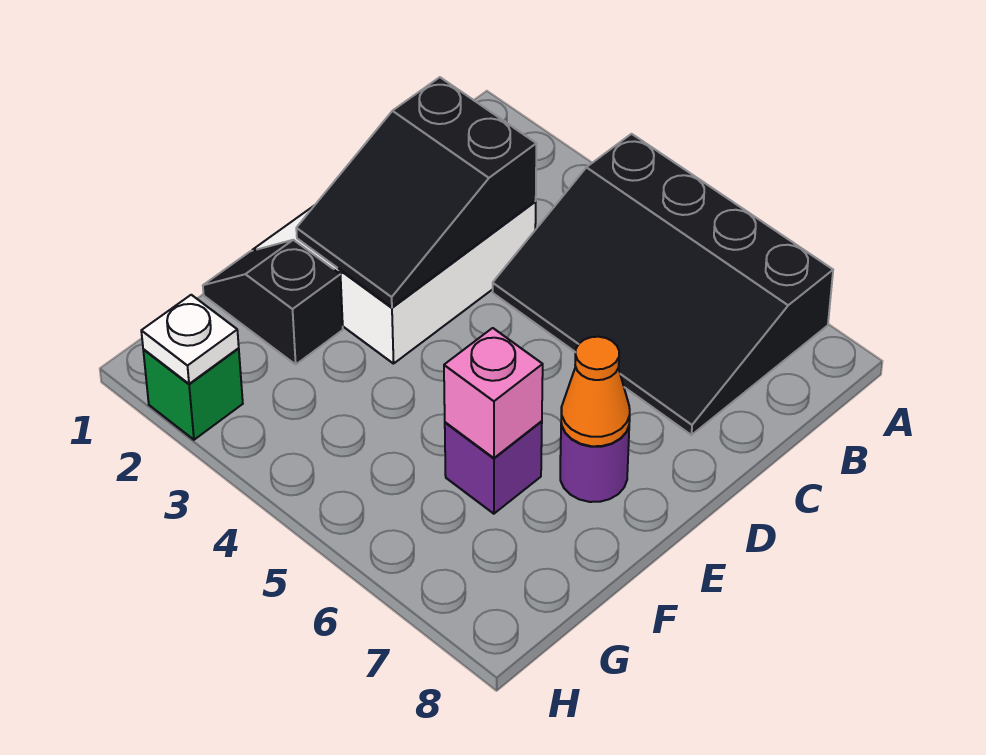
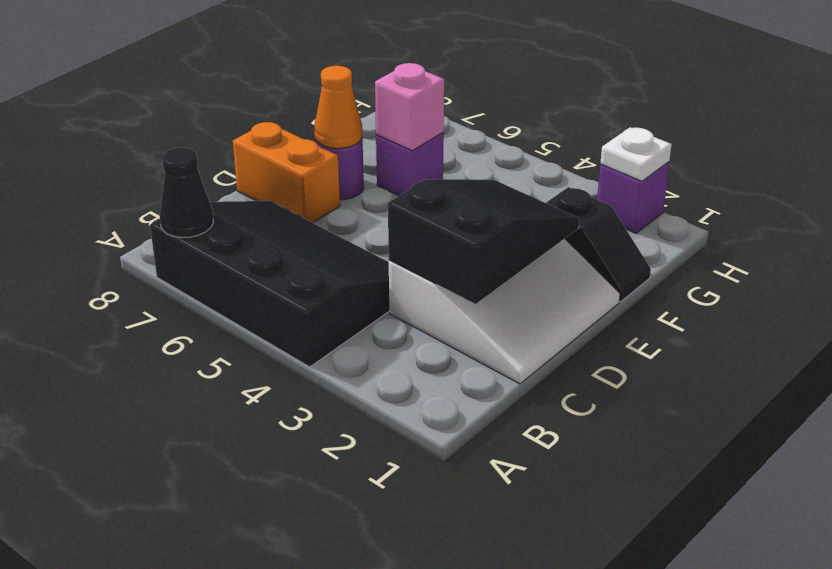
none -> black 1x1 cone [160,148,213,238]
none -> orange 1x2 brick [233,122,340,223]
green 1x1 brick [143,348,243,440] -> purple 1x1 brick [597,162,669,233]

